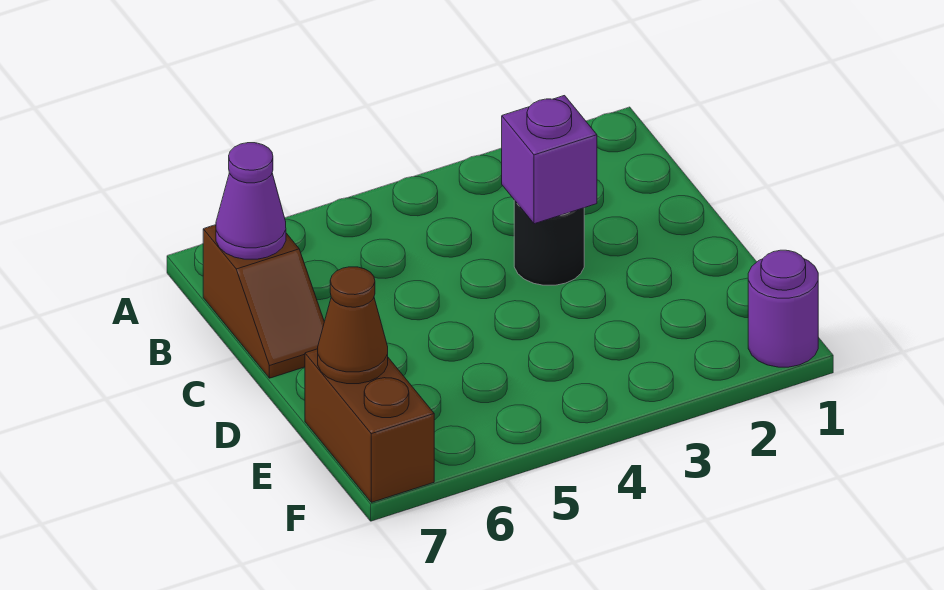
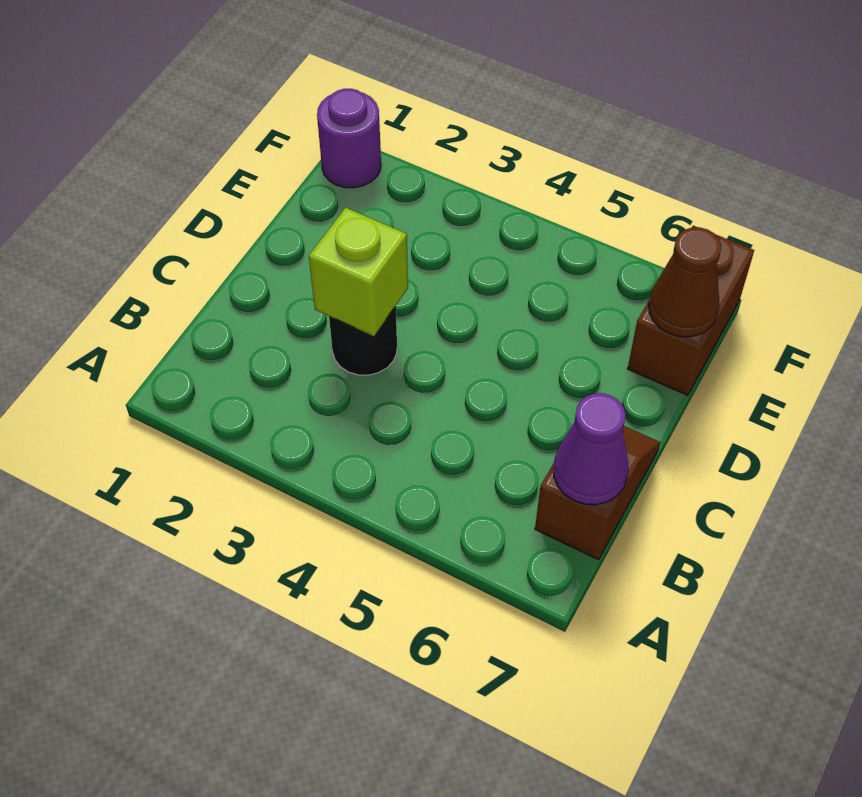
purple 1x1 brick [502,96,597,224] -> lime 1x1 brick [309,208,408,336]

